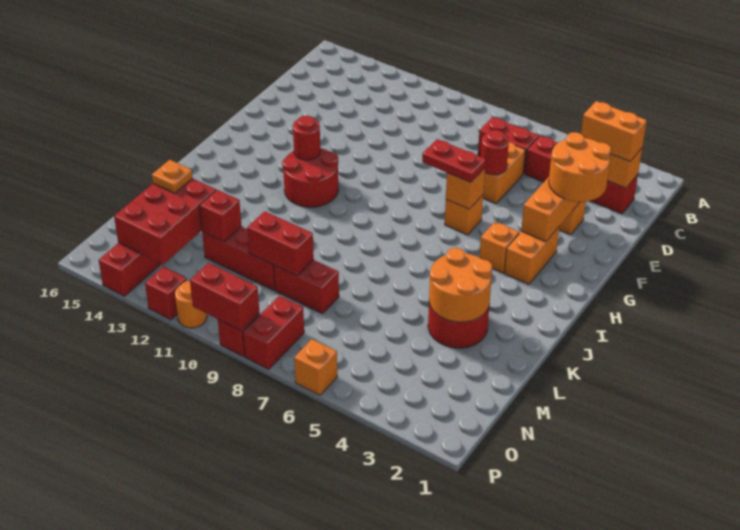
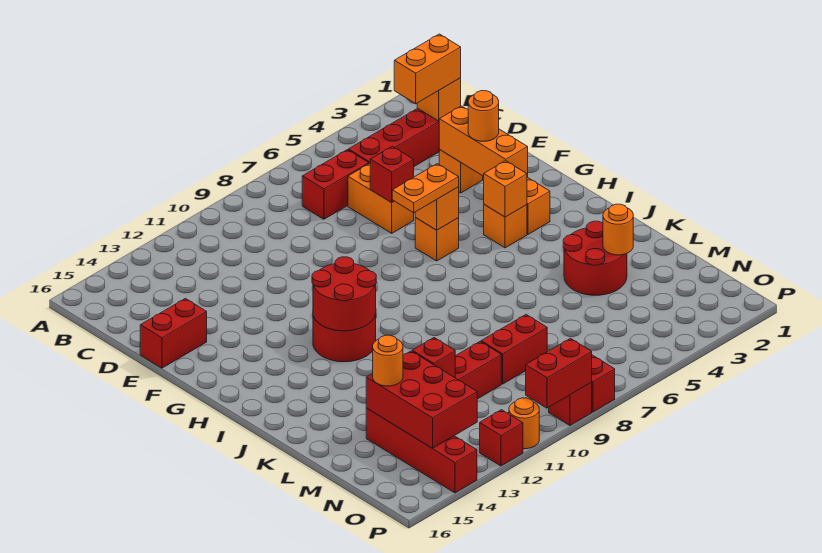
orange 2x2 round brick [549,132,611,202] -> orange 1x1 round brick [468,91,499,141]
red 1x1 round brick [481,130,509,175] -> red 1x1 brick [370,146,414,203]
red 1x2 plate [422,139,486,182] -> orange 1x2 plate [392,164,459,213]
red 1x1 round brick [293,116,320,160] -> red 2x2 round brick [312,257,376,331]
orange 2x2 round brick [429,248,492,322] -> orange 1x1 round brick [603,204,633,255]
red 1x2 brick [247,211,314,276] -> red 1x2 brick moved to [140,298,207,368]
orange 1x1 plate [152,160,192,193] -> orange 1x1 round brick [373,335,403,386]
orange 1x1 brick [294,339,337,395] -> orange 1x1 brick moved to [484,161,527,217]

